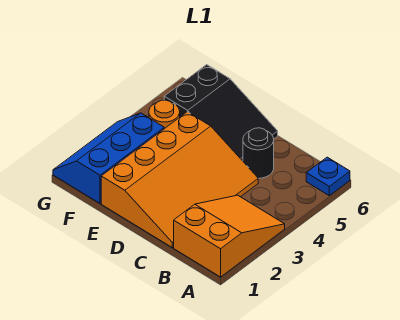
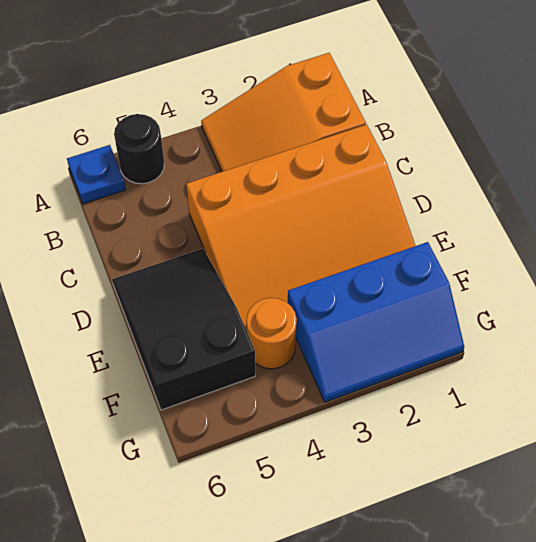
orange 3x4 slope [101,112,258,248] -> orange 3x4 slope turned to [186,125,415,330]
black 1x1 round brick [243,128,274,178] -> black 1x1 round brick moved to [114,114,164,184]

